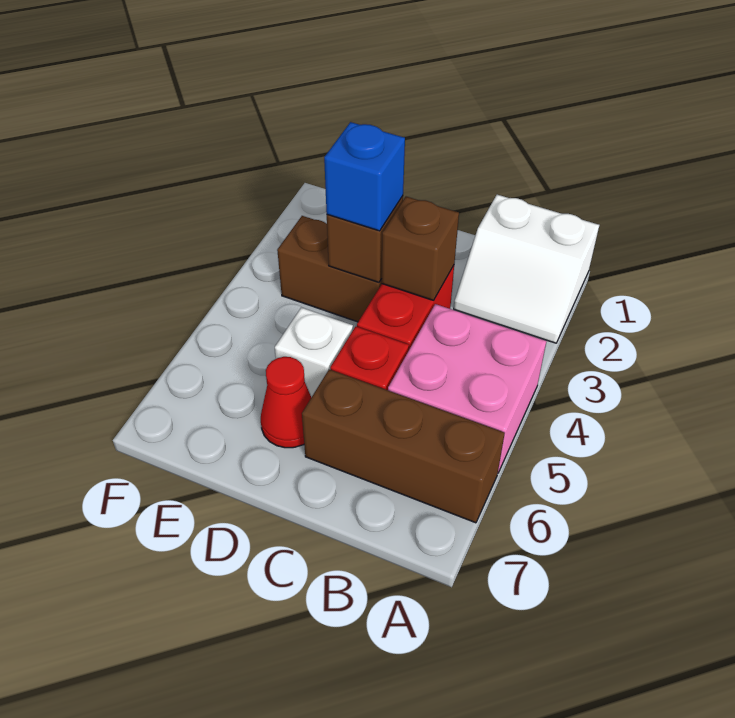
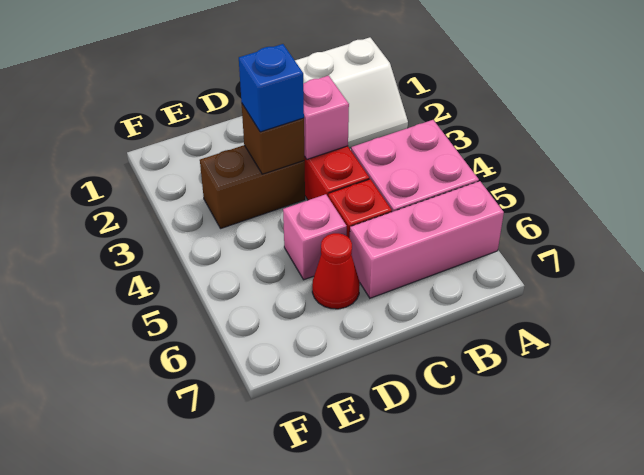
brown 1x3 brick [302,369,505,523] -> pink 1x3 brick [350,181,504,298]
brown 1x1 brick [382,197,459,300] -> pink 1x1 brick [303,75,349,159]
white 1x1 brick [275,307,353,397] -> pink 1x1 brick [283,194,347,280]

